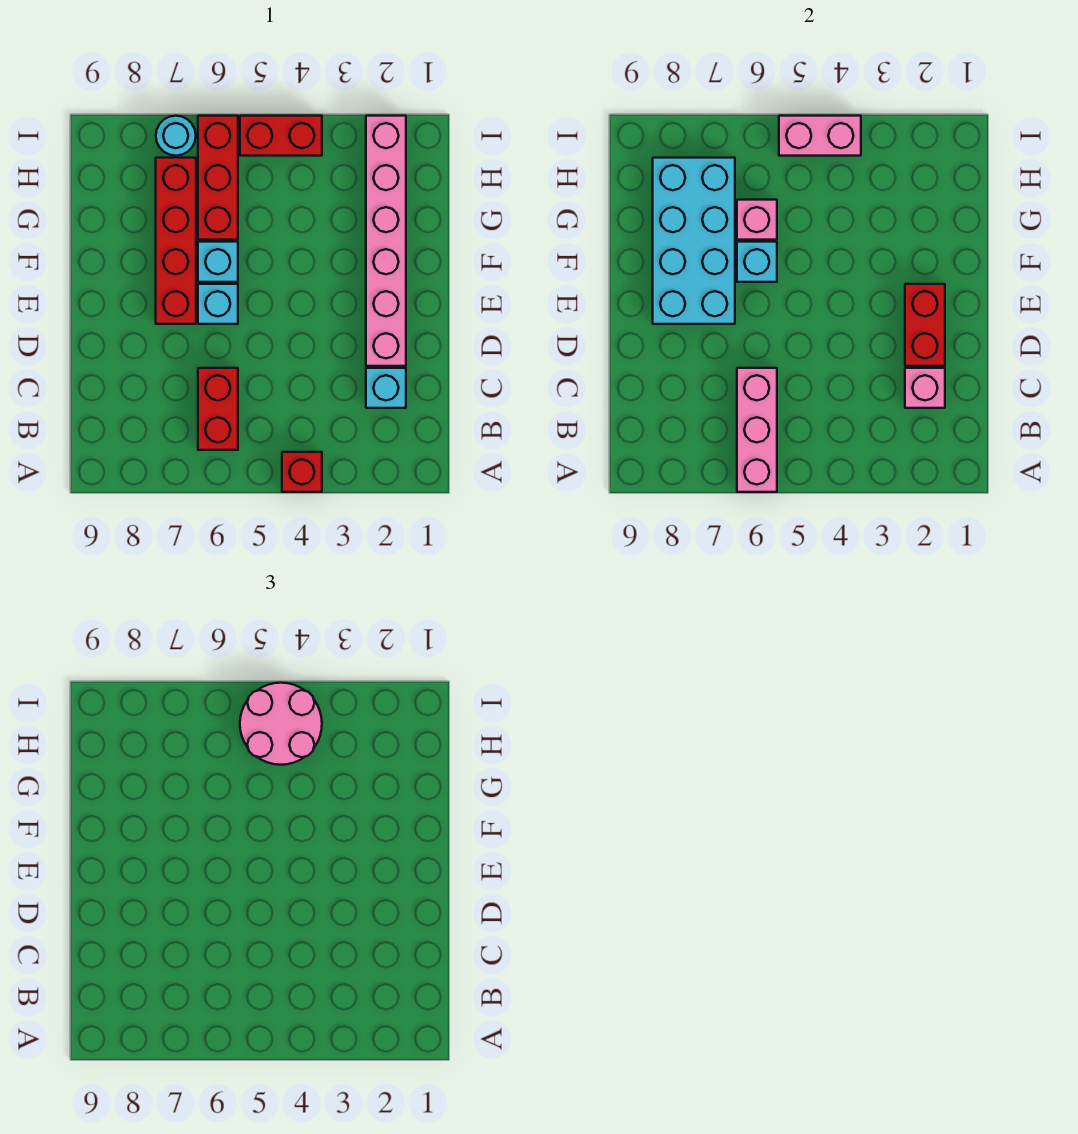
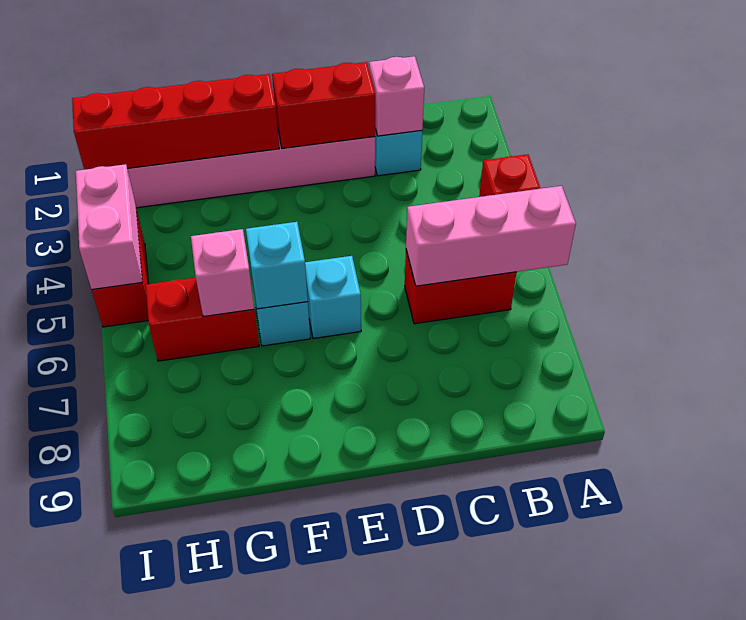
red 1x4 brick [156,158,196,324] -> red 1x4 brick moved to [72,74,279,170]
cyan 2x4 brick [653,158,735,324] -> none
red 1x3 brick [198,116,238,240] -> red 1x2 brick [145,278,259,361]
pink 2x2 round brick [240,683,322,765] -> none
cyan 1x1 round brick [156,116,196,156] -> none

